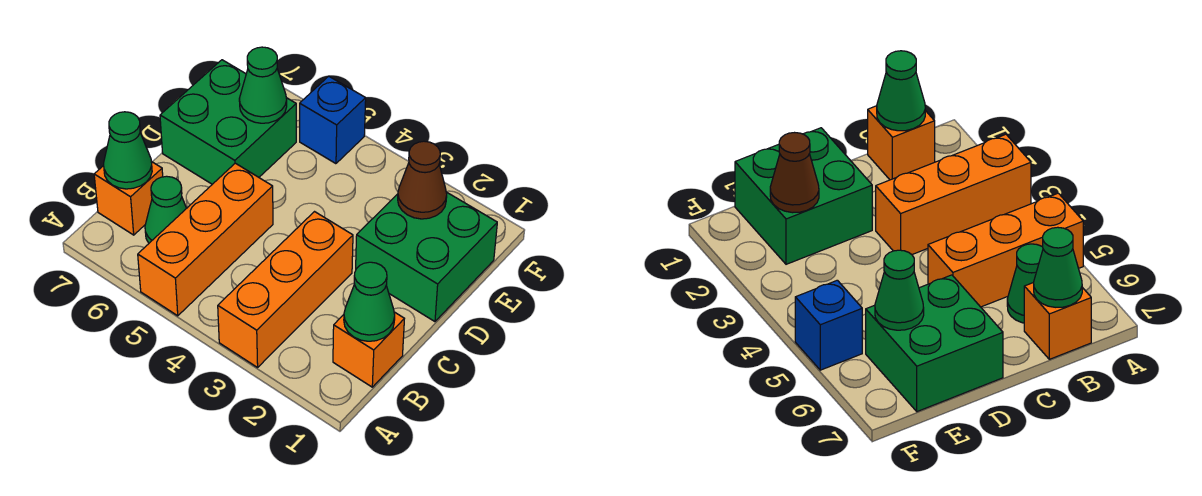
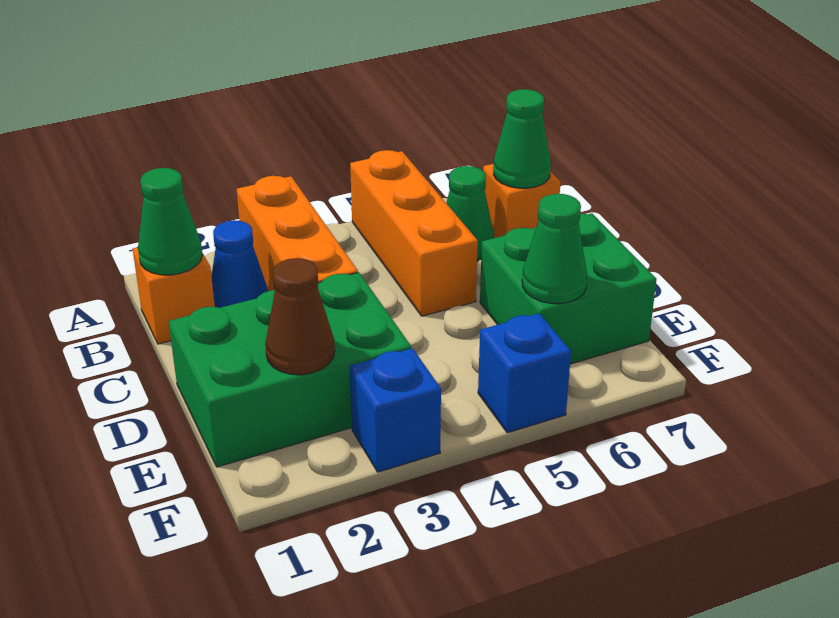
none -> blue 1x1 cone [211,220,268,308]
green 2x2 brick [356,192,497,322] -> green 2x3 brick [169,273,411,467]
none -> blue 1x1 brick [350,348,441,472]

